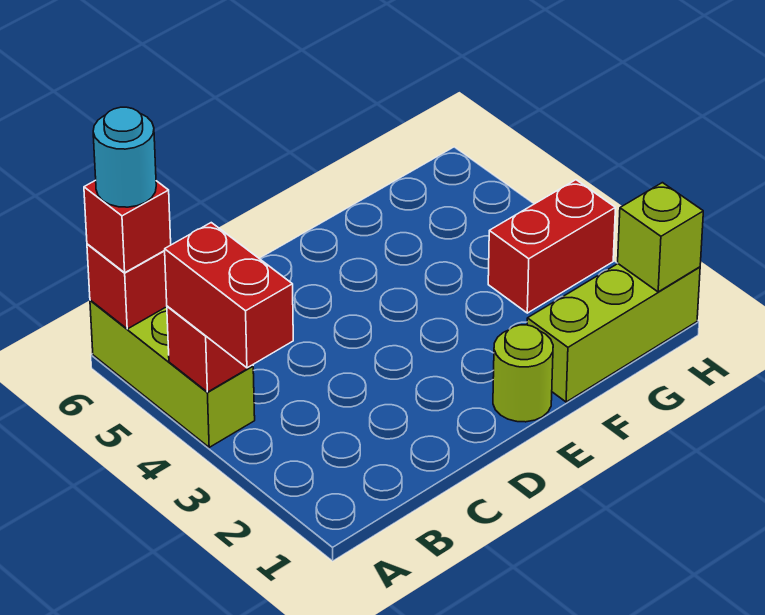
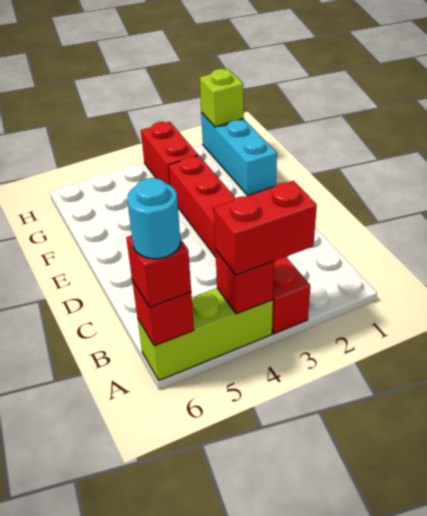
none -> red 1x6 brick [168,155,310,334]
lime 1x1 round brick [493,325,553,422] -> none
lime 1x3 brick [527,264,700,402] -> cyan 1x3 brick [201,113,277,195]

